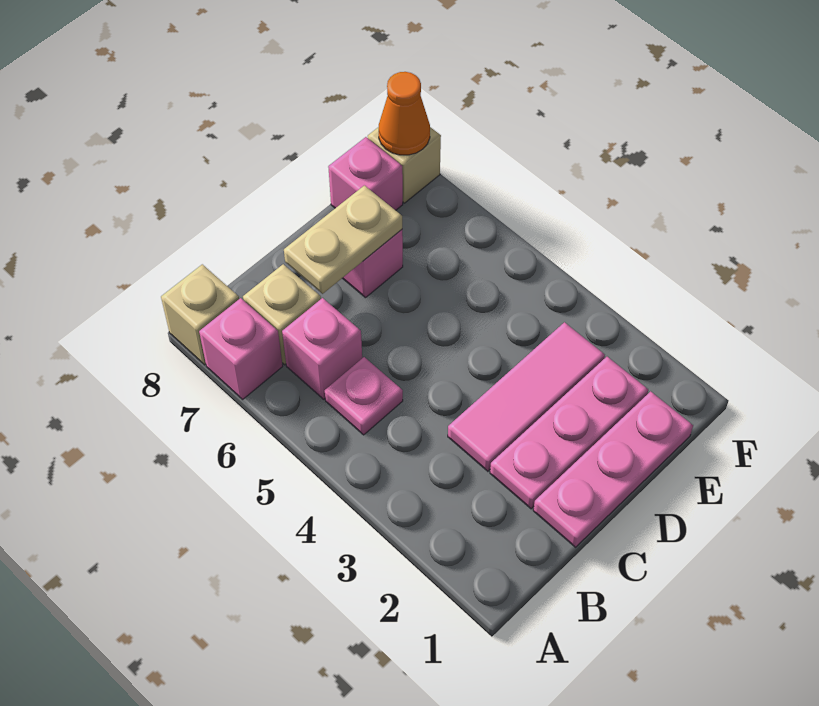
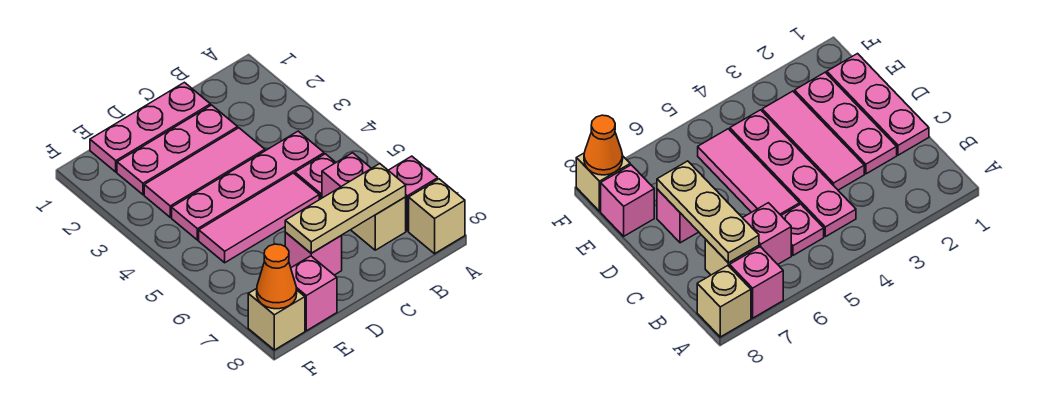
none -> pink 1x4 plate [172,131,324,240]
none -> pink 1x3 tile [199,173,319,263]
tan 1x2 plate [284,185,402,294] -> tan 1x3 plate [285,164,406,253]

